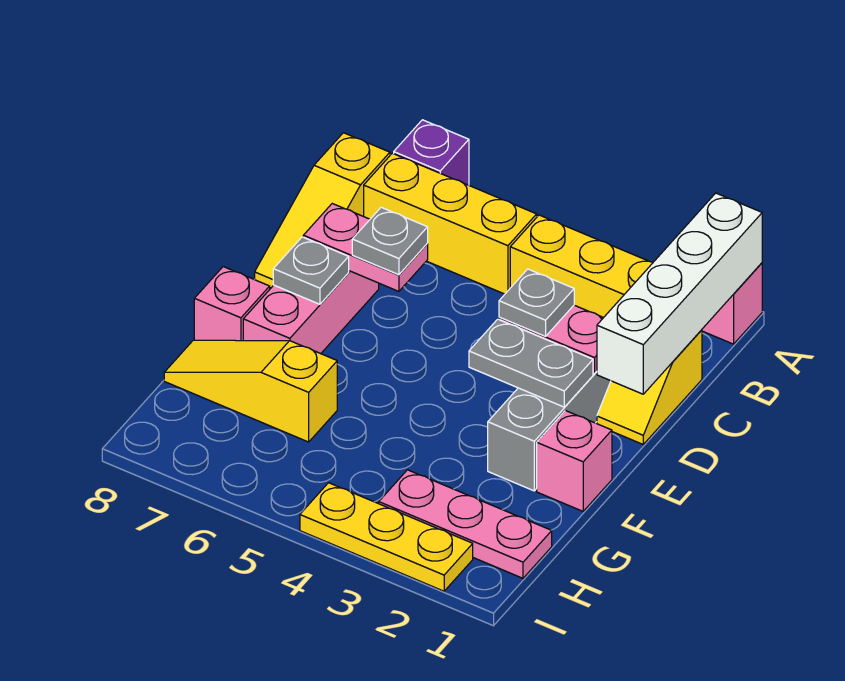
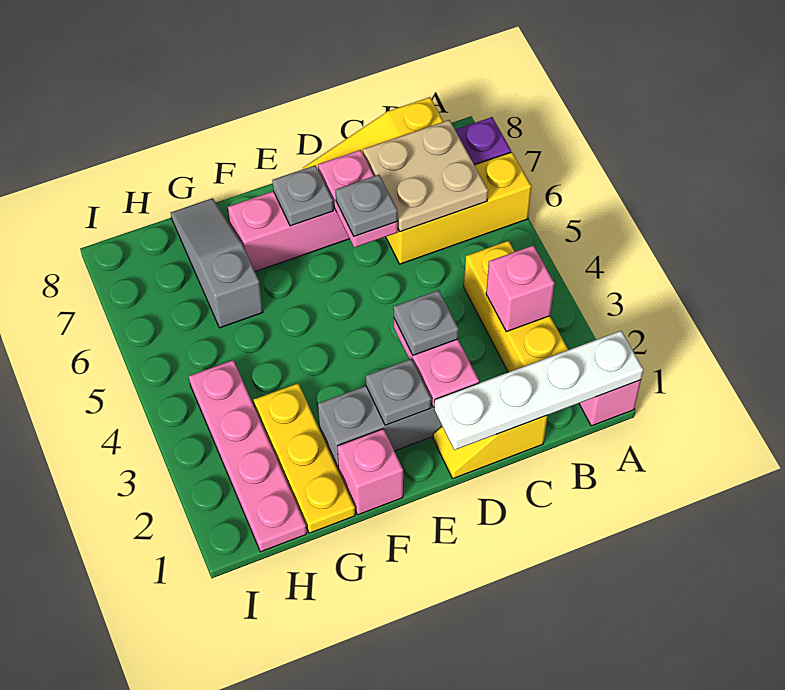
white 1x4 brick [597,193,762,394] -> white 1x4 plate [434,331,643,450]
yellow 1x3 brick [364,153,537,294] -> yellow 1x3 brick turned to [386,152,531,264]
none -> tan 2x2 plate [363,120,488,232]
grey 1x2 plate [469,319,593,407] -> grey 1x1 plate [366,359,431,425]
pink 1x1 brick [194,267,270,341] -> pink 1x1 brick moved to [486,245,554,332]
yellow 1x3 slope [164,340,337,442] -> grey 1x3 slope [171,198,263,328]
pink 1x3 plate [379,470,552,578] -> pink 1x4 plate [189,360,307,552]
yellow 1x3 plate [300,483,473,591] -> yellow 1x3 plate moved to [254,383,355,533]

